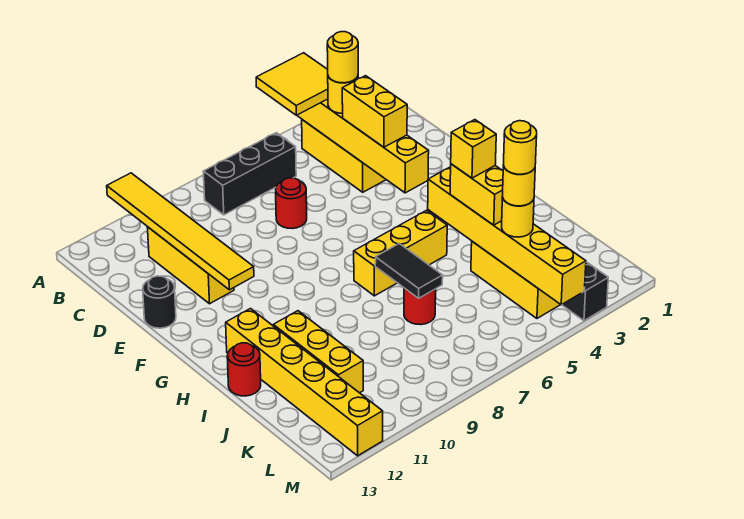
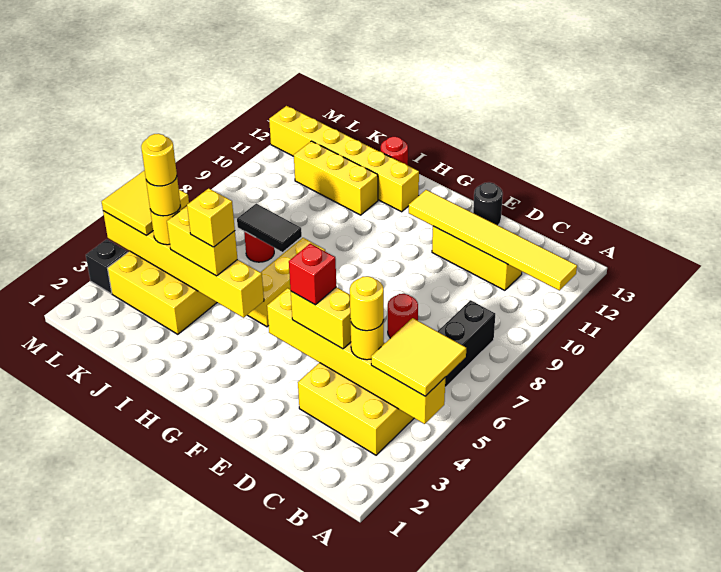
none -> red 1x1 brick [289,244,336,305]
none -> yellow 2x2 tile [102,170,189,236]

